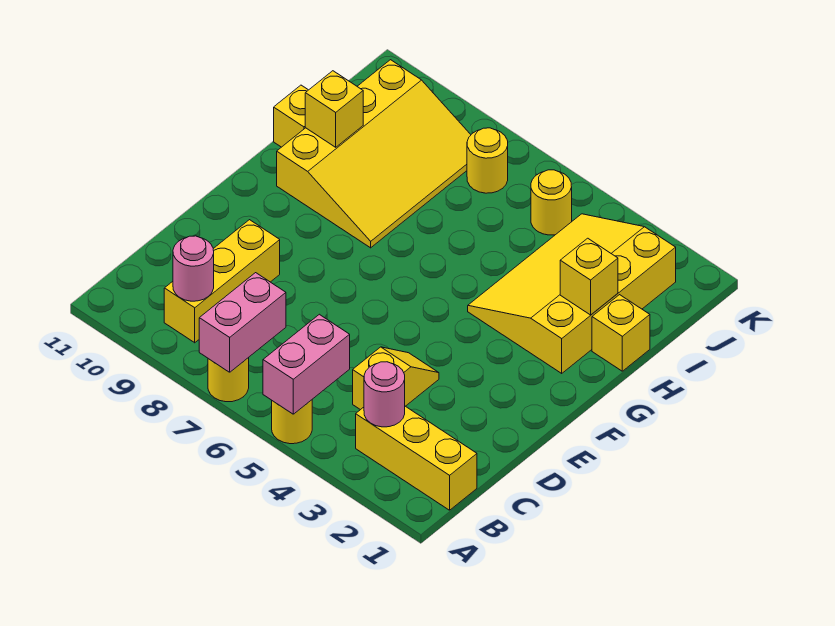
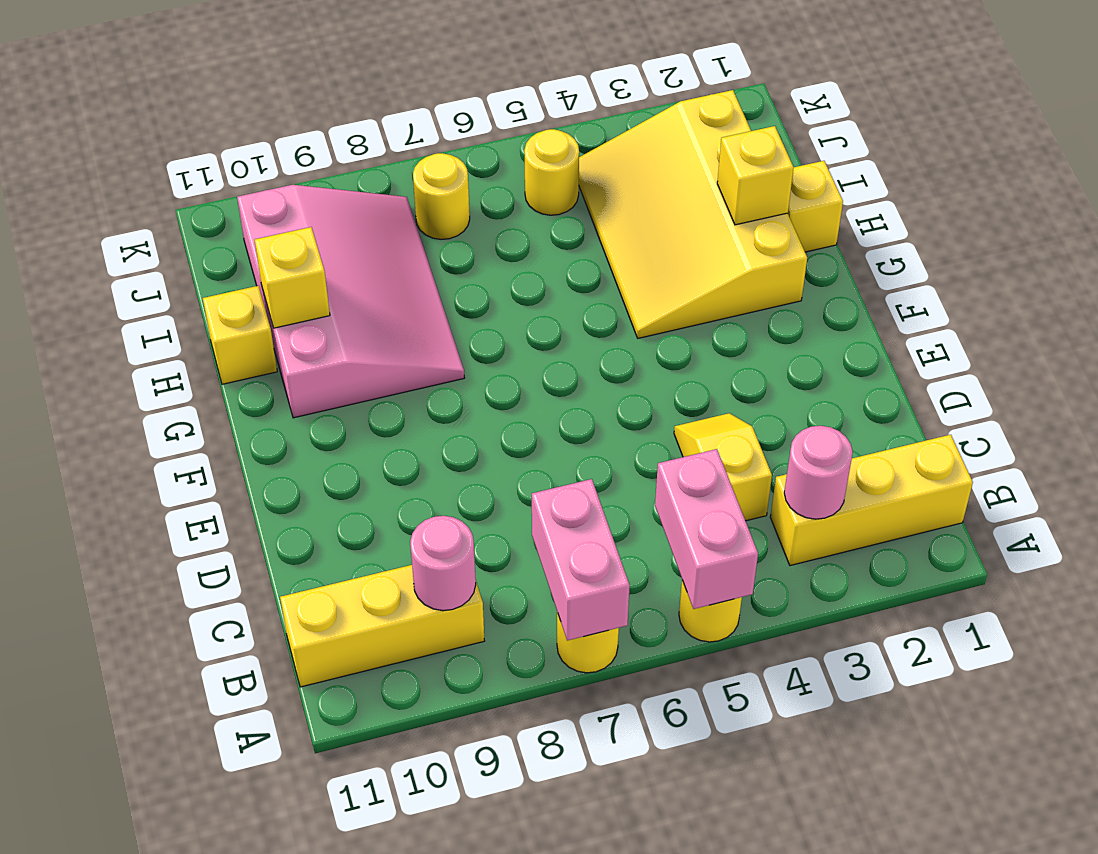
yellow 1x3 brick [164,220,280,343] -> yellow 1x3 brick turned to [280,565,484,687]
yellow 3x4 slope [277,60,471,248] -> pink 3x4 slope [237,185,464,418]

